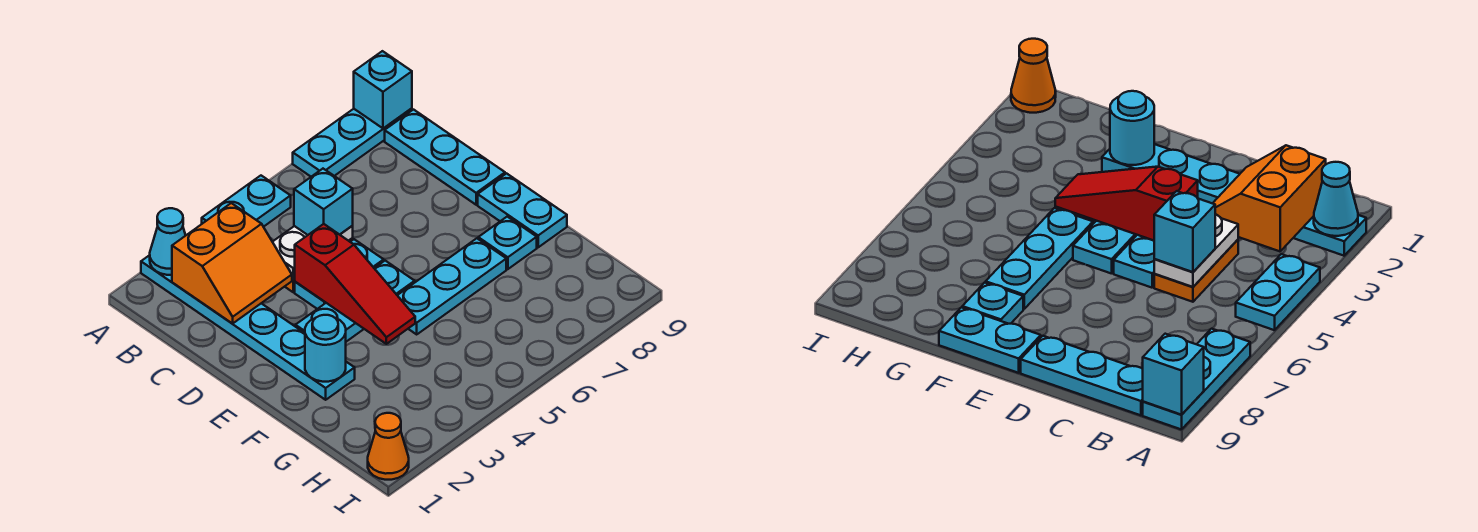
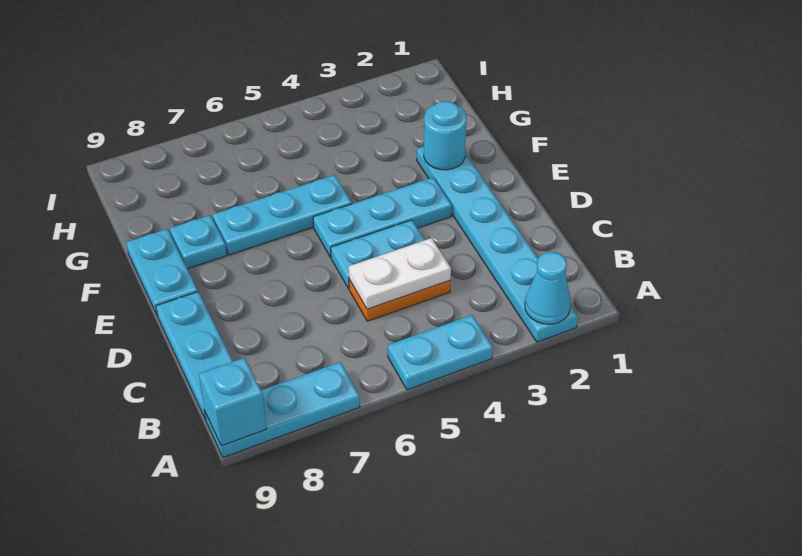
orange 2x2 slope [172,203,292,324] -> none
cyan 1x1 brick [294,169,353,235] -> none
red 1x3 slope [294,224,415,344] -> none
orange 1x1 cone [368,413,409,480] -> none

